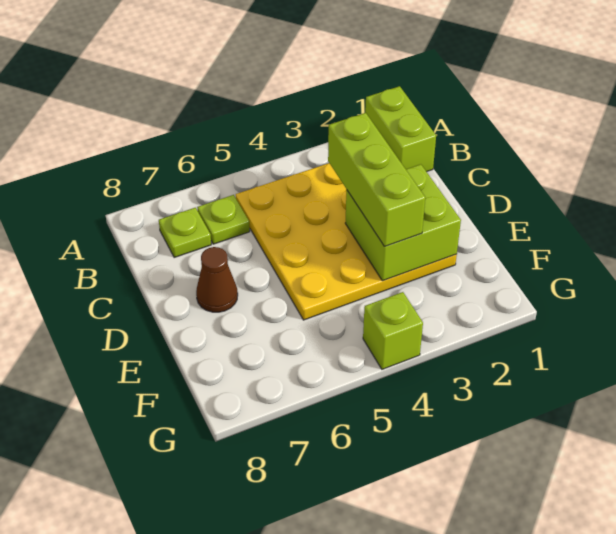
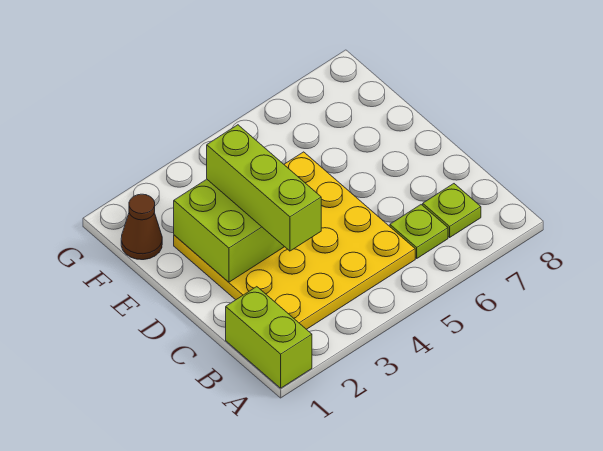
brown 1x1 cone [196,247,238,312] -> brown 1x1 cone moved to [121,194,162,260]
lime 1x1 brick [363,292,423,369] -> none

